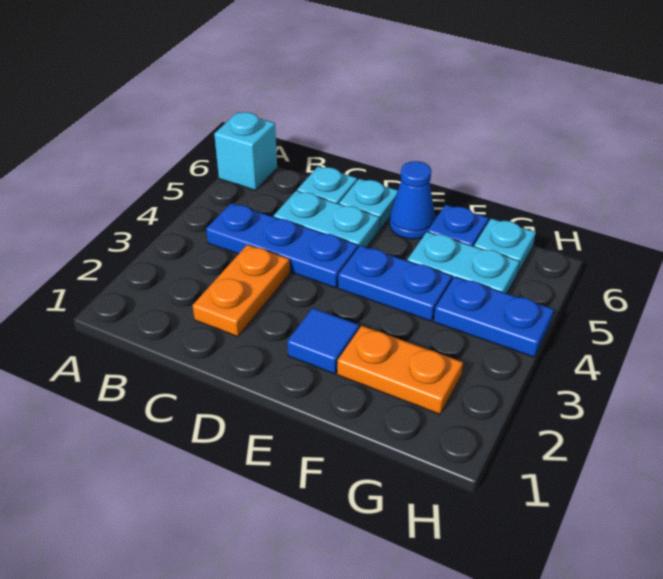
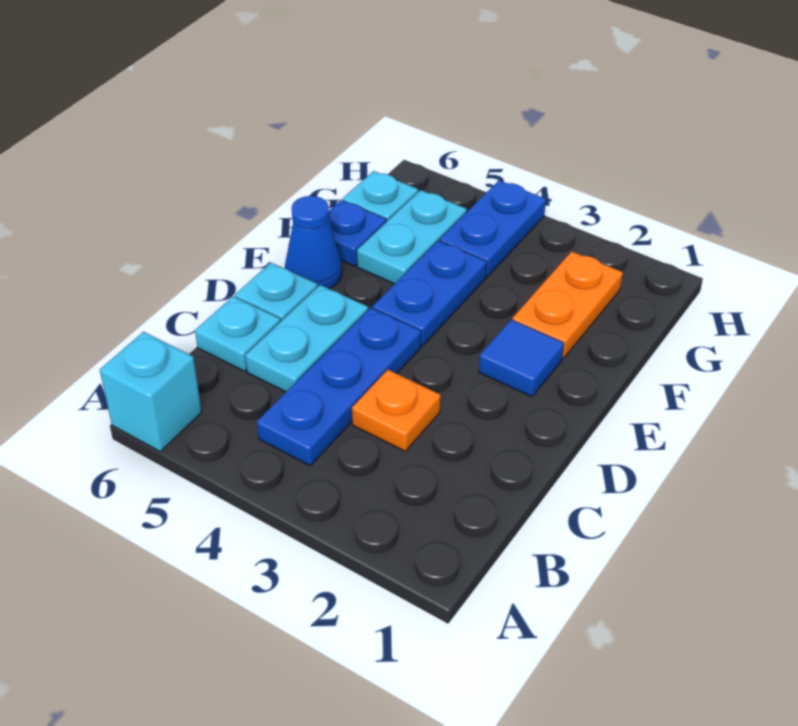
orange 1x2 plate [193,245,290,337] -> orange 1x1 plate [352,370,441,451]

